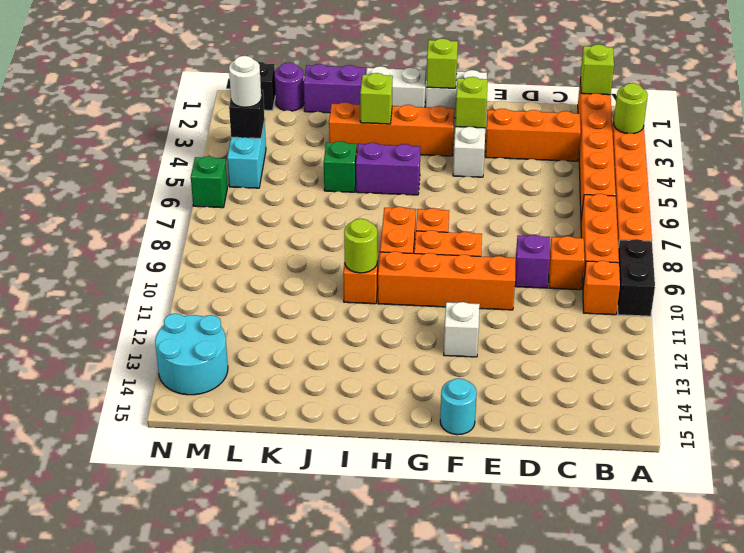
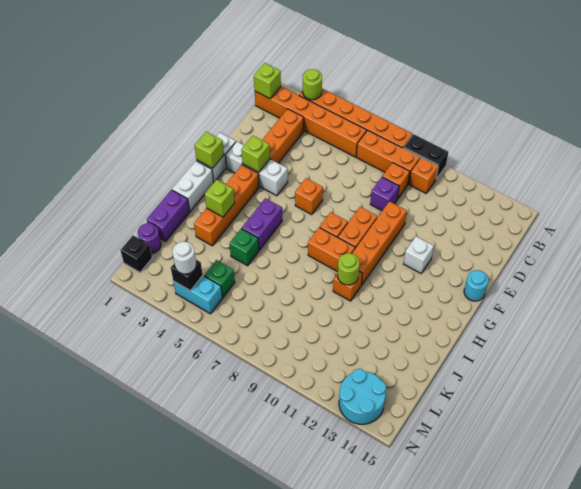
none -> orange 1x1 brick [295,178,323,215]
green 1x1 brick [191,156,227,208] -> green 1x1 brick moved to [204,260,235,297]

